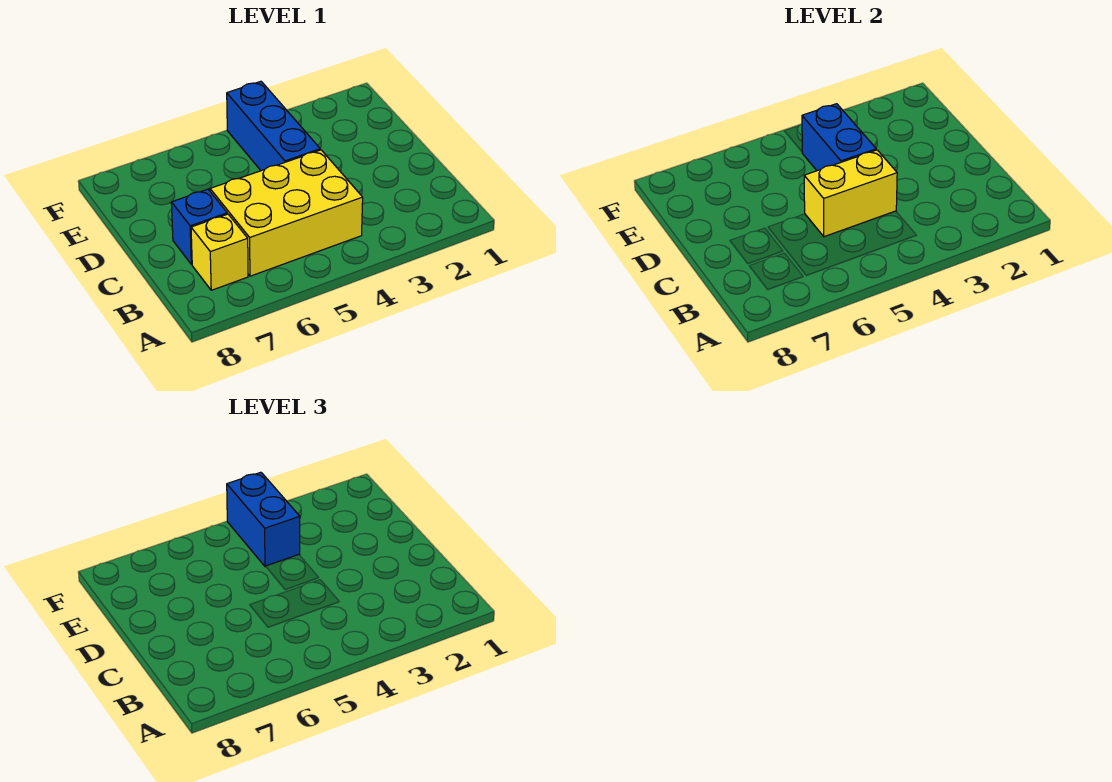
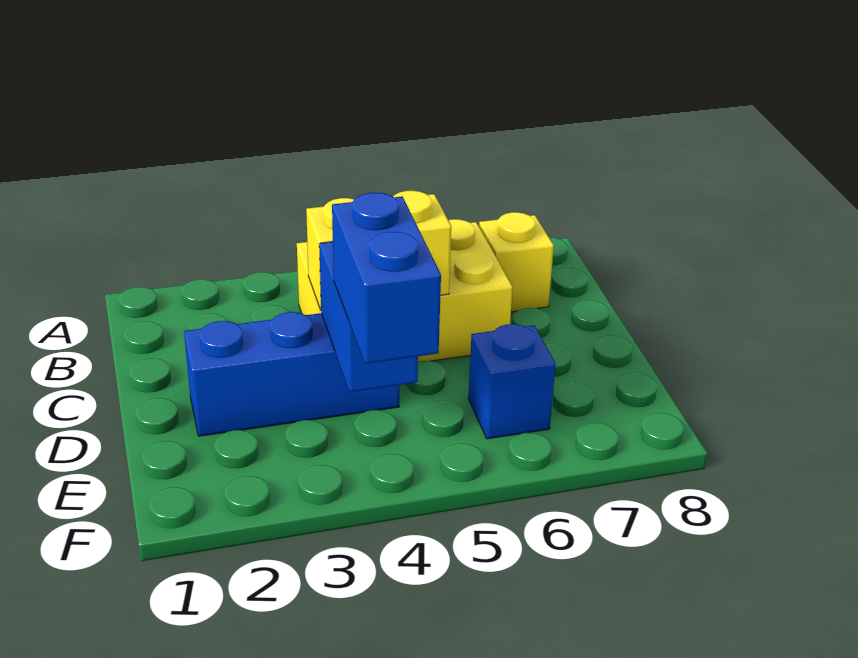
blue 1x1 brick [171,189,227,264] -> blue 1x1 brick moved to [468,324,556,439]
blue 1x3 brick [227,81,320,171] -> blue 1x3 brick turned to [184,312,399,436]

